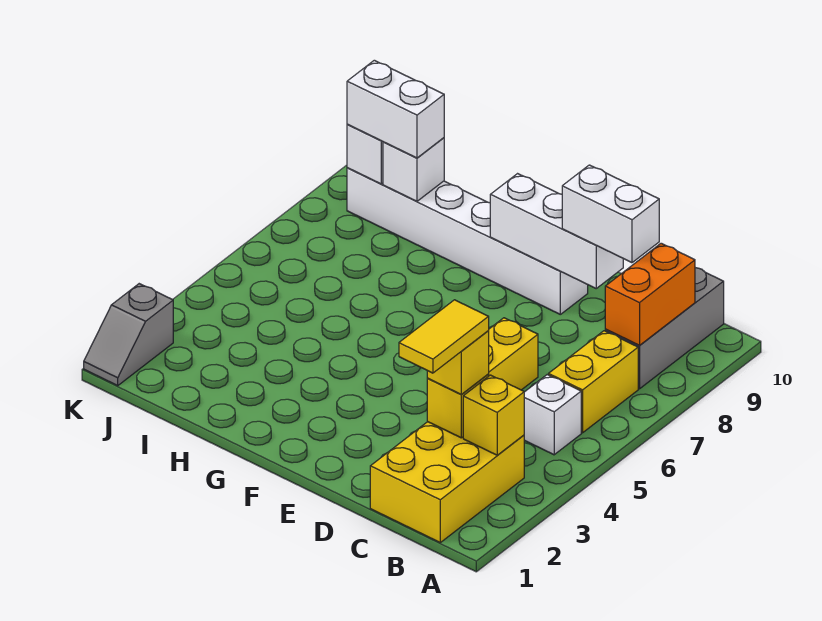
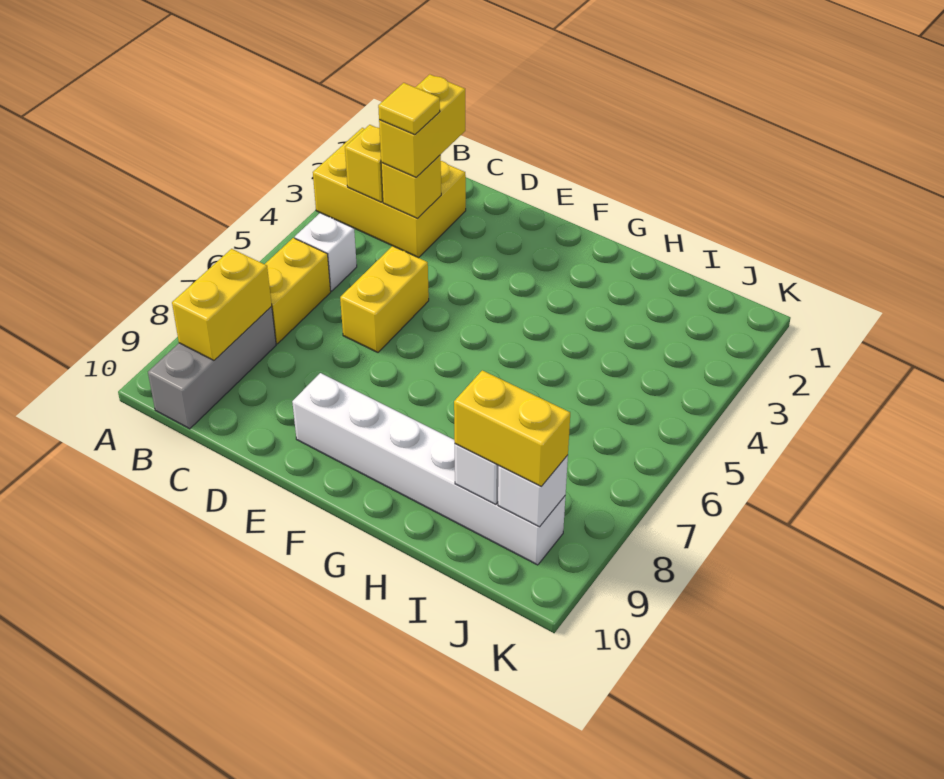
yellow 2x3 brick [370,422,524,542] -> yellow 2x3 brick turned to [313,128,466,258]
orange 1x2 brick [605,243,695,345] -> yellow 1x2 brick [172,249,272,360]
yellow 1x2 tile [399,300,489,373] -> yellow 1x1 tile [378,83,440,135]
yellow 1x1 brick [427,331,489,395] -> yellow 1x2 brick [379,74,465,177]
white 1x2 brick [562,165,659,263] -> none
white 1x3 brick [490,174,623,288] -> none
white 1x2 brick [347,60,444,158] -> yellow 1x2 brick [454,370,570,486]
grey 1x2 slope [84,284,173,386] -> none

